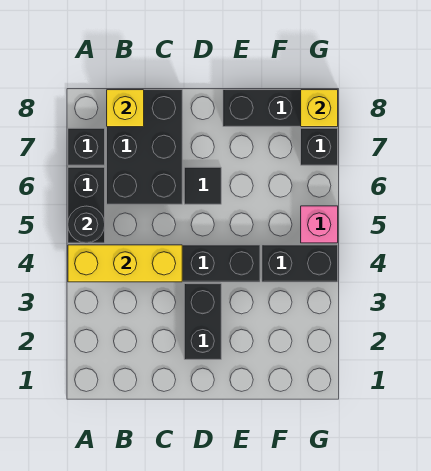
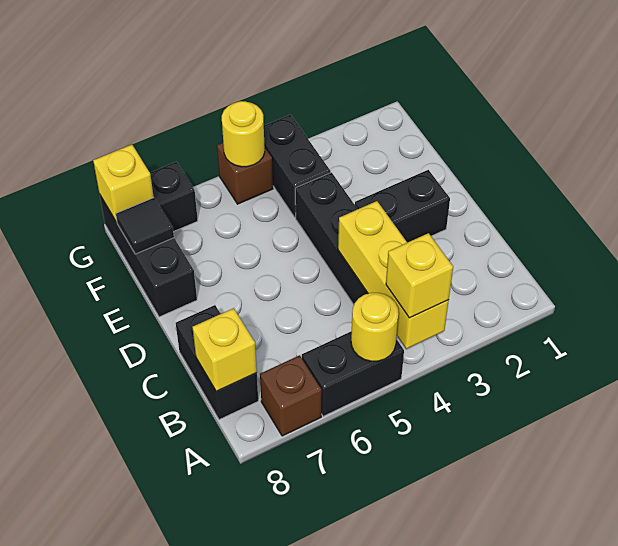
none -> yellow 1x1 brick [386,233,453,318]
black 1x1 round brick [68,206,105,243] -> yellow 1x1 round brick [351,293,399,361]
black 1x1 brick [68,128,105,165] -> brown 1x1 brick [260,355,322,436]
black 2x3 brick [107,90,182,204] -> black 1x2 brick [176,305,258,420]
black 1x1 tile [184,167,221,204] -> black 1x1 tile moved to [116,198,174,254]
pink 1x1 brick [301,206,338,243] -> brown 1x1 brick [217,143,273,204]
none -> yellow 1x1 round brick [222,101,265,167]

